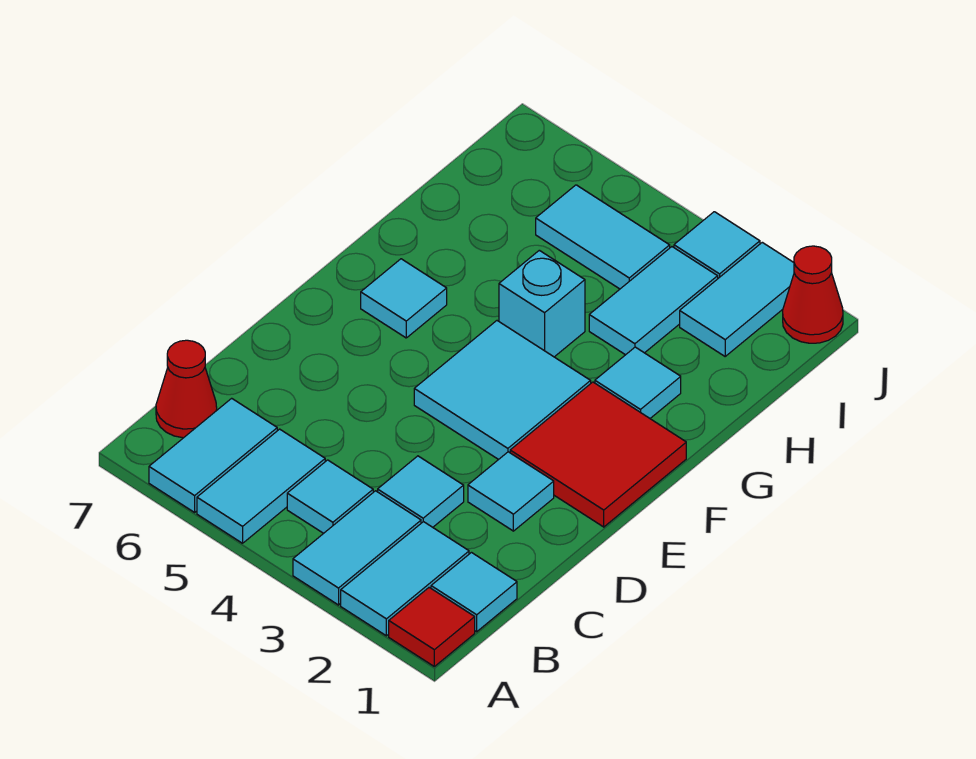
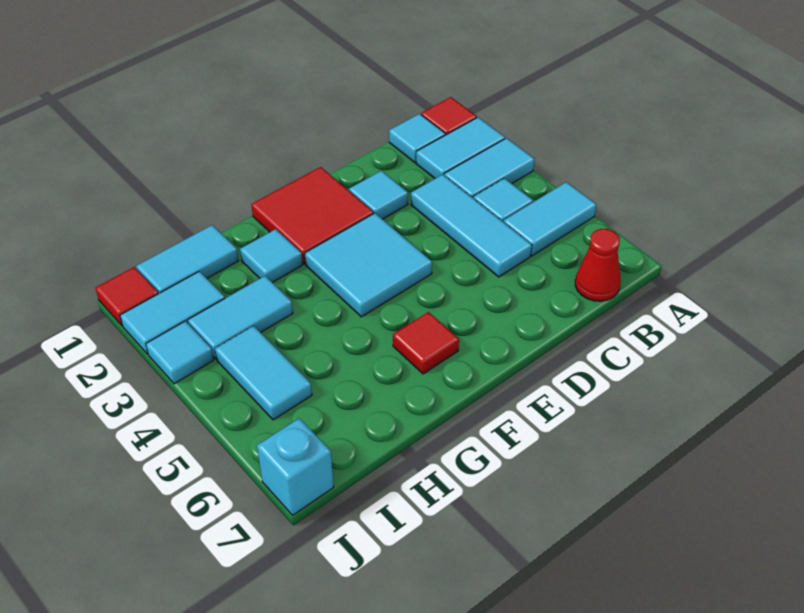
cyan 1x2 tile [149,398,277,512] -> cyan 1x2 tile moved to [136,225,239,294]
cyan 1x1 tile [378,456,464,527] -> cyan 1x3 tile [411,175,532,277]
cyan 1x1 tile [361,259,447,338] -> red 1x1 tile [393,312,459,374]
cyan 1x1 brick [499,250,585,357] -> cyan 1x1 brick moved to [257,418,334,515]
red 1x1 cone [783,246,843,343] -> red 1x1 tile [95,267,158,326]

